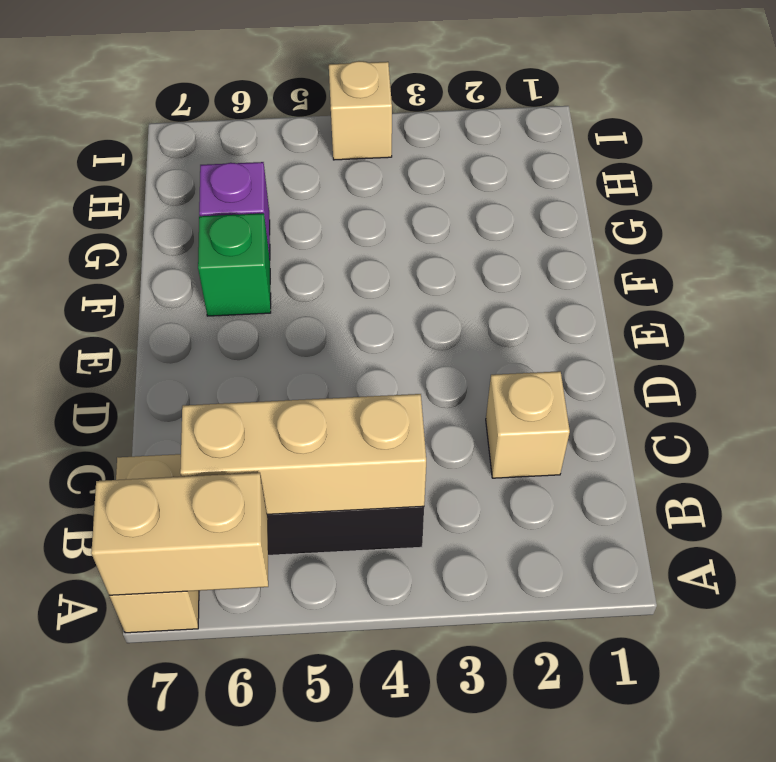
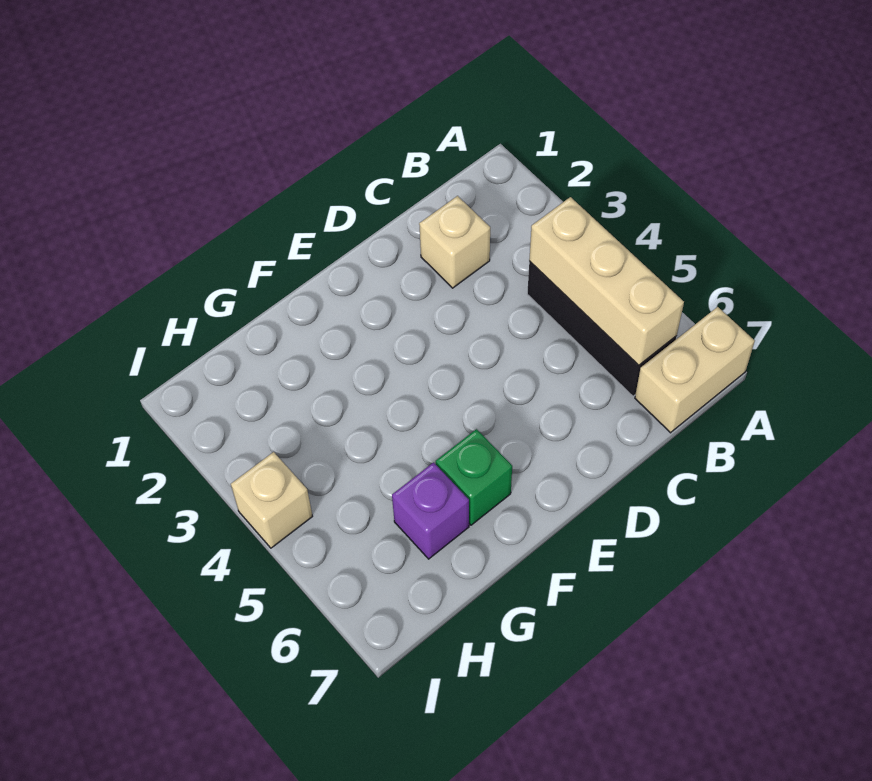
tan 1x2 brick [91,473,268,596] -> none

